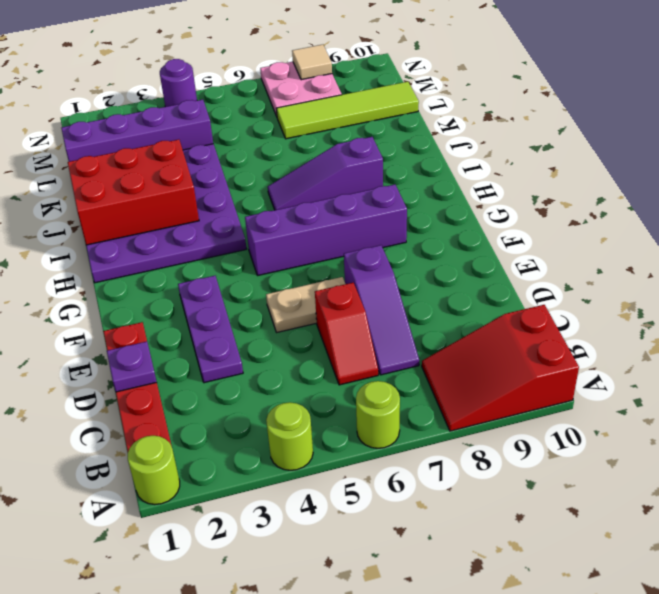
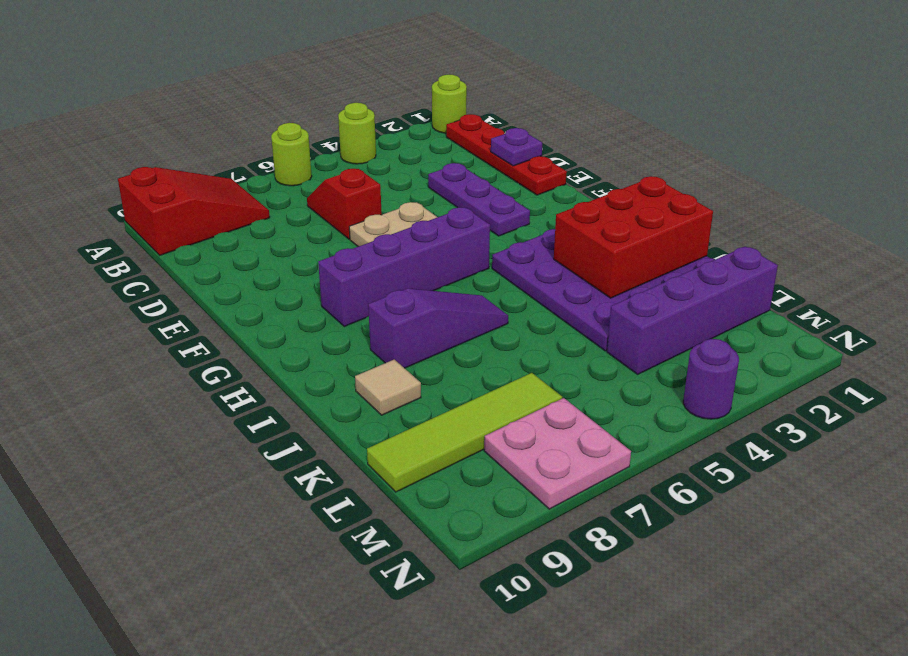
purple 1x3 slope [344,245,419,375] -> none
tan 1x1 tile [292,45,332,80] -> tan 1x1 tile moved to [355,359,421,415]

